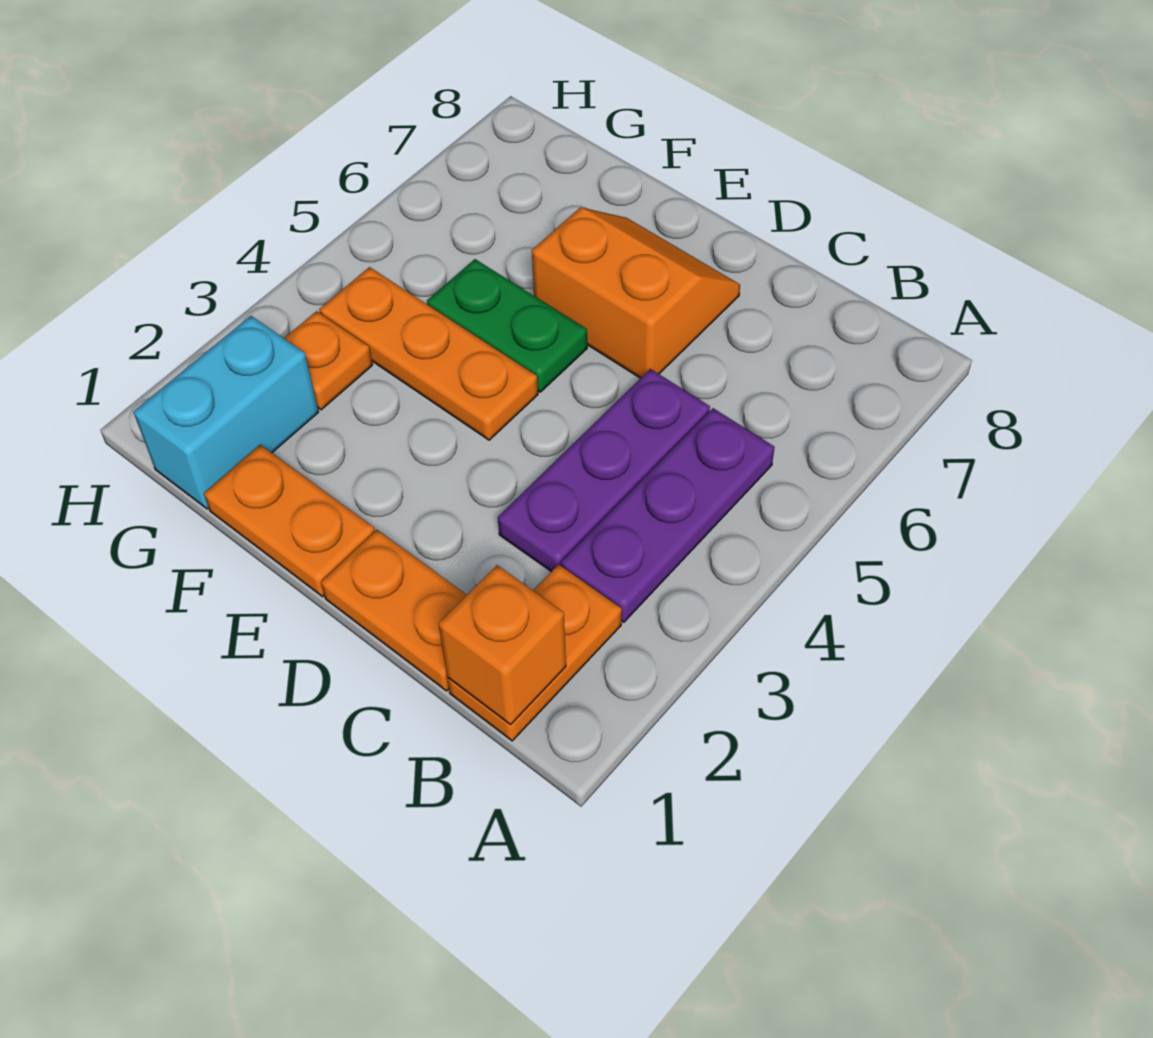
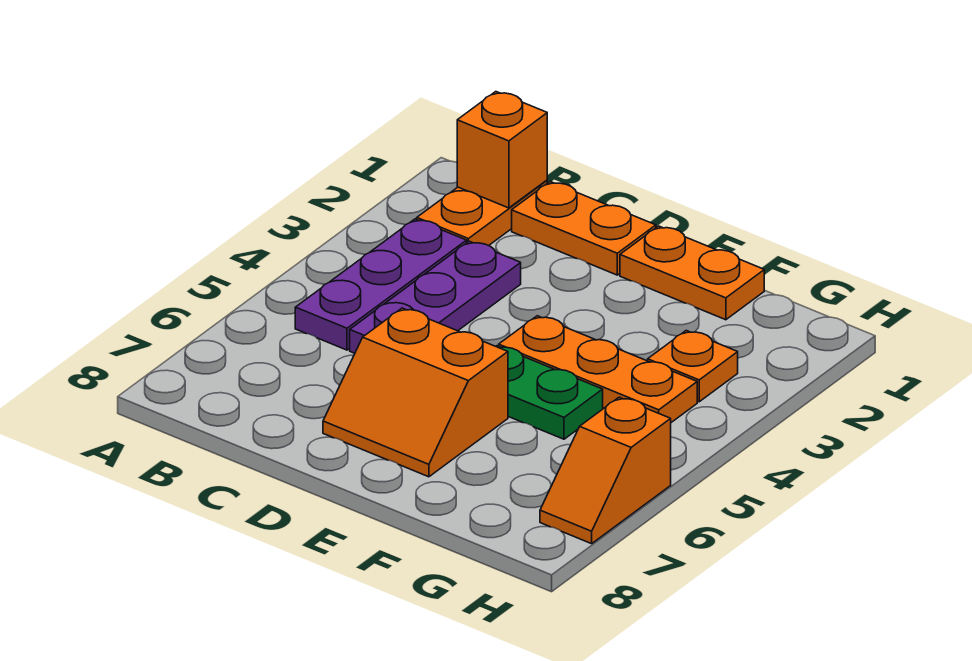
cyan 1x2 brick [133,316,319,509] -> none
none -> orange 1x2 slope [540,397,671,544]

